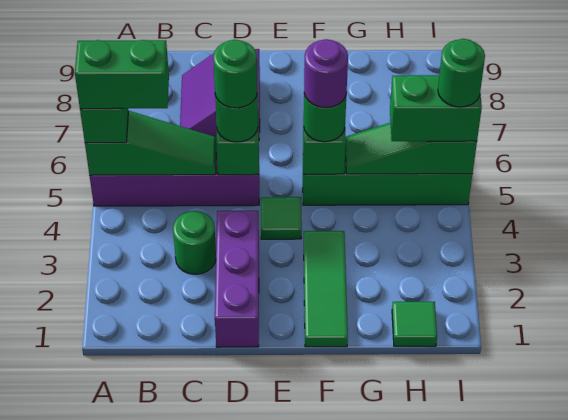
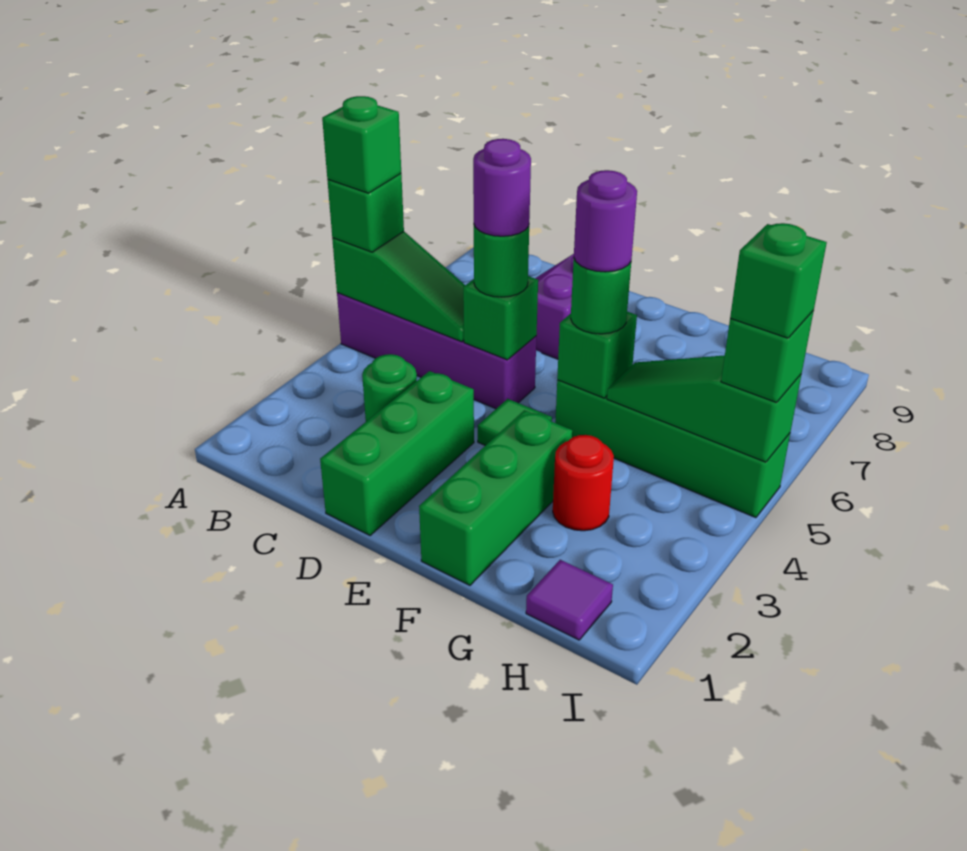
green 1x2 brick [75,40,169,109] -> green 1x1 brick [322,96,401,193]
purple 1x3 brick [215,211,259,347] -> green 1x3 brick [320,371,474,535]
green 1x1 round brick [213,40,257,108] -> purple 1x1 round brick [473,139,531,236]
green 1x3 tile [304,231,348,347] -> green 1x3 brick [419,410,572,585]
none -> red 1x1 round brick [553,435,614,531]
green 1x1 tile [392,302,437,346] -> purple 1x1 tile [526,560,613,640]
green 1x2 brick [390,75,482,141] -> green 1x1 brick [721,311,814,403]
green 1x1 round brick [438,39,485,107] -> green 1x1 brick [730,223,827,338]

